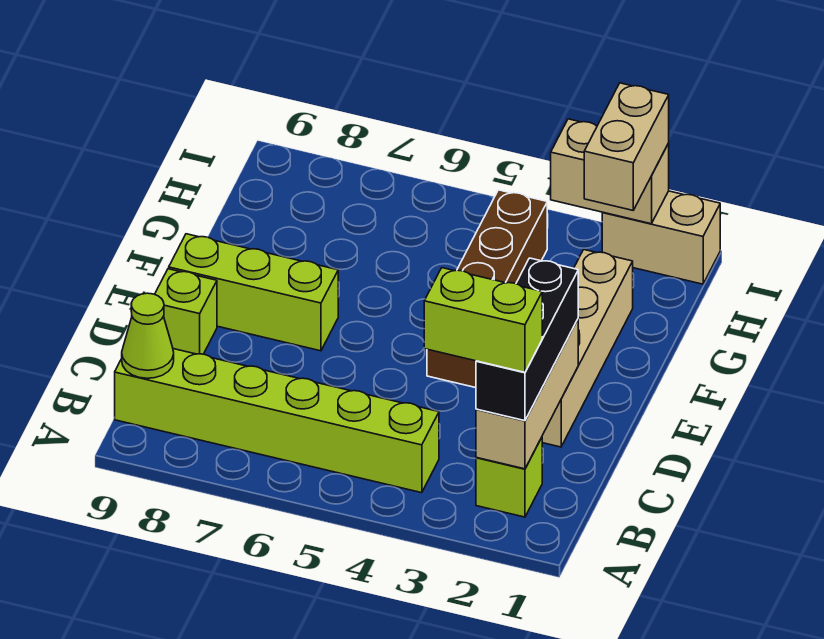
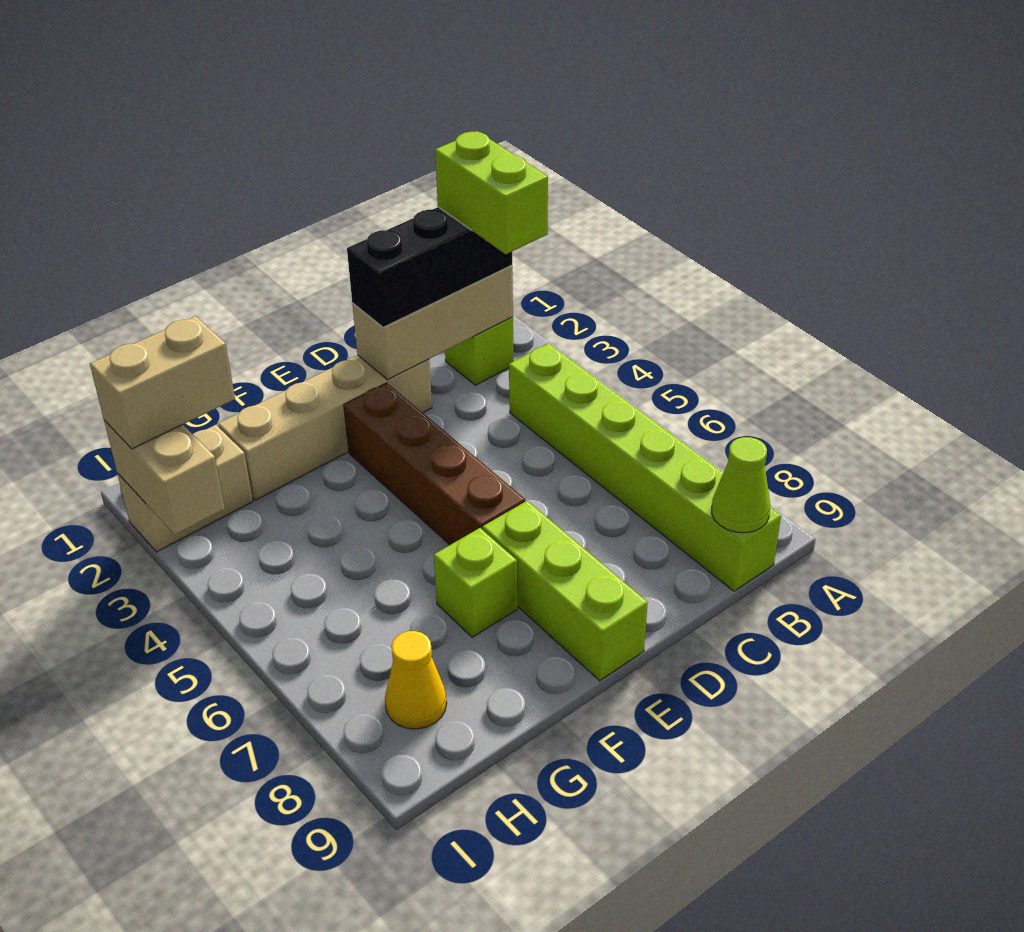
lime 1x1 brick [155,269,217,354] -> lime 1x1 brick moved to [434,528,517,637]
brown 1x4 brick [427,190,547,388] -> brown 1x4 brick turned to [344,383,525,545]
none -> yellow 1x1 cone [385,631,447,729]
tan 1x2 brick [602,191,720,284] -> tan 1x2 brick turned to [117,425,253,552]

